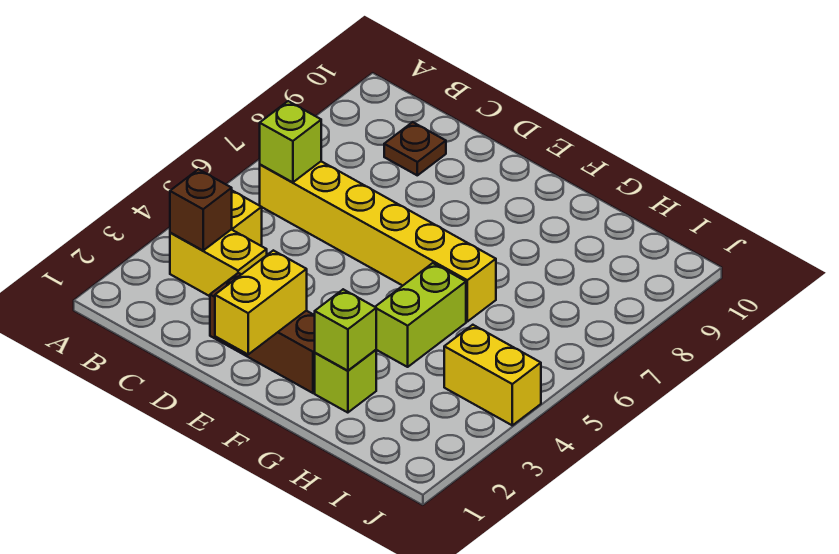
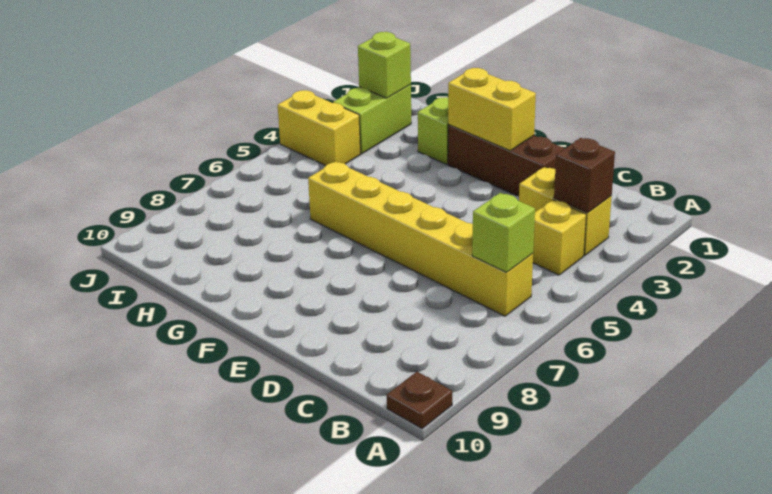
brown 1x1 plate [384,122,446,175] -> brown 1x1 plate moved to [387,372,452,429]
yellow 1x2 brick [215,250,307,354] -> yellow 1x2 brick turned to [448,68,536,151]
lime 1x1 brick [315,289,376,371] -> lime 1x1 brick moved to [358,32,411,98]
lime 1x2 brick [375,263,466,367] -> lime 1x2 brick moved to [333,84,411,154]

